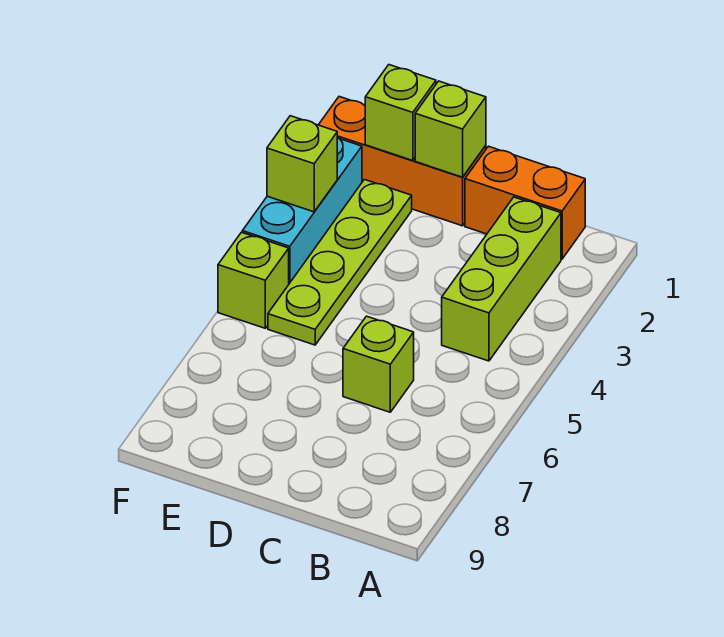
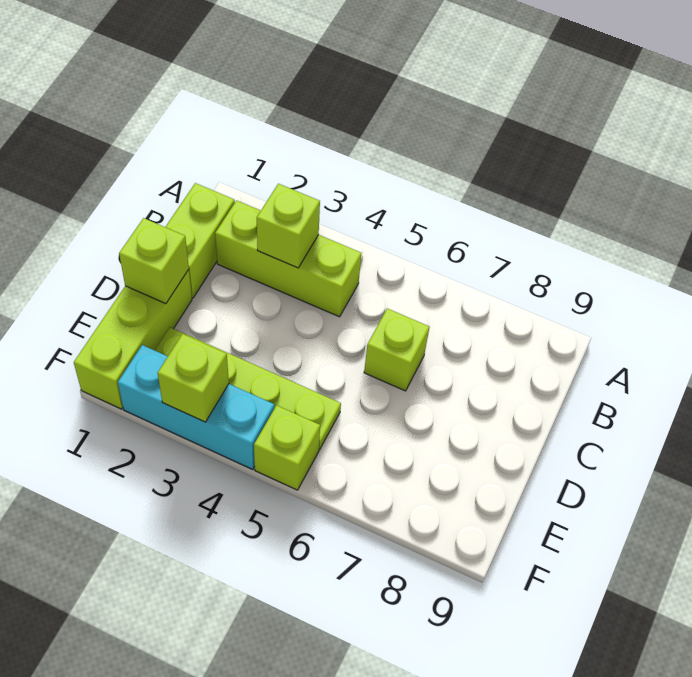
orange 1x2 brick [465,146,585,259] -> lime 1x2 brick [166,183,235,298]
orange 1x3 brick [319,97,486,226] -> lime 1x3 brick [74,270,192,409]
lime 1x1 brick [365,65,436,161] -> lime 1x1 brick moved to [257,184,320,268]

